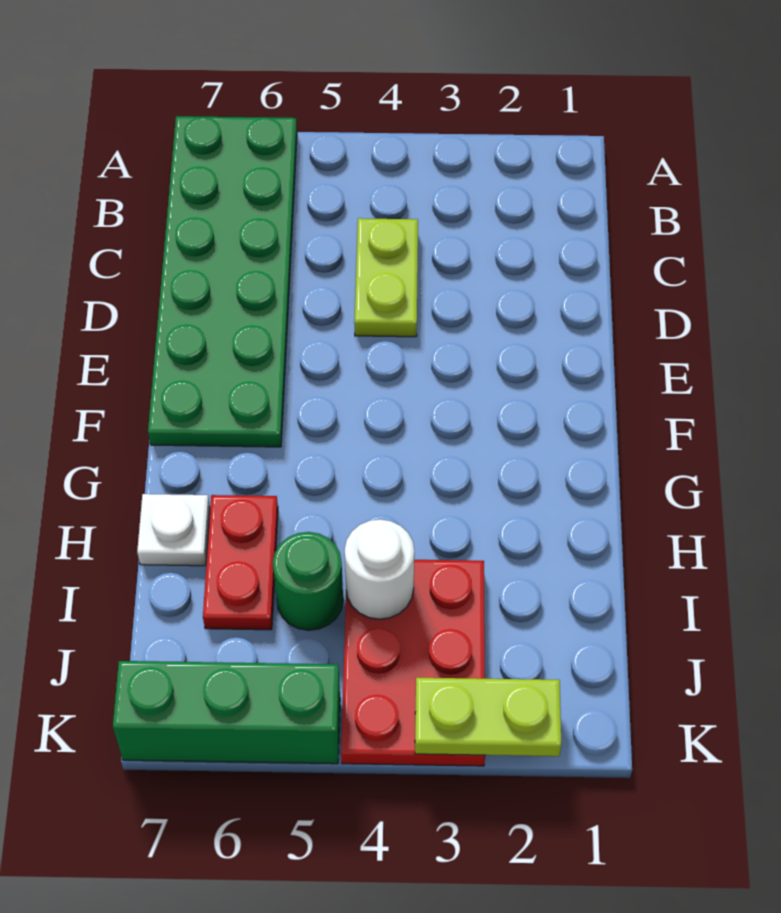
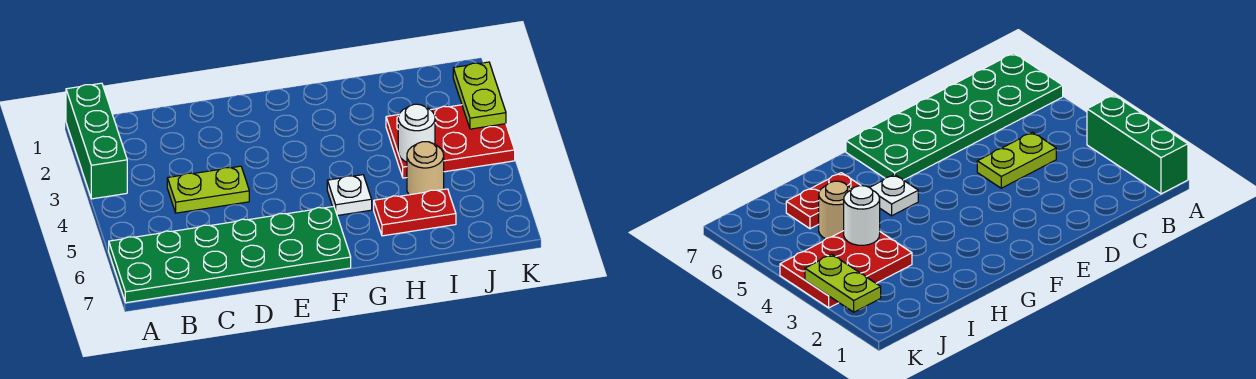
white 1x1 plate [137,494,210,566] -> white 1x1 plate moved to [327,175,372,216]
green 1x1 round brick [273,532,343,630] -> tan 1x1 round brick [407,142,444,195]
green 1x3 brick [113,661,340,764] -> green 1x3 brick moved to [66,83,127,199]

